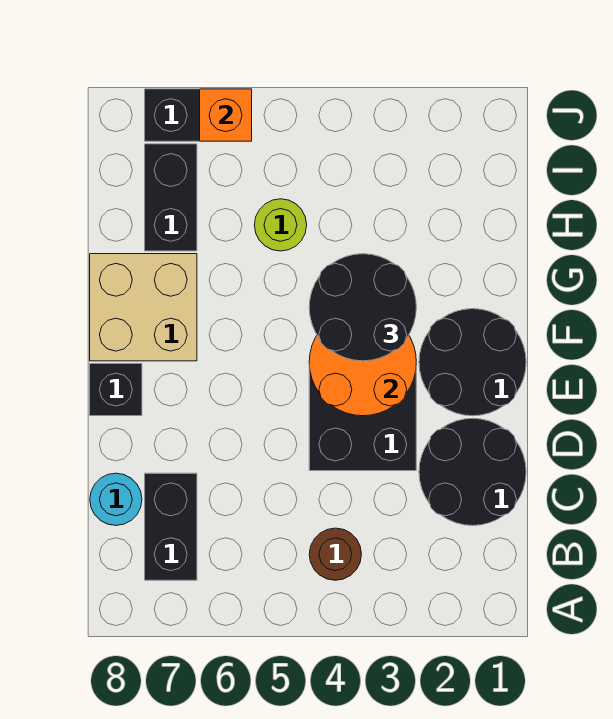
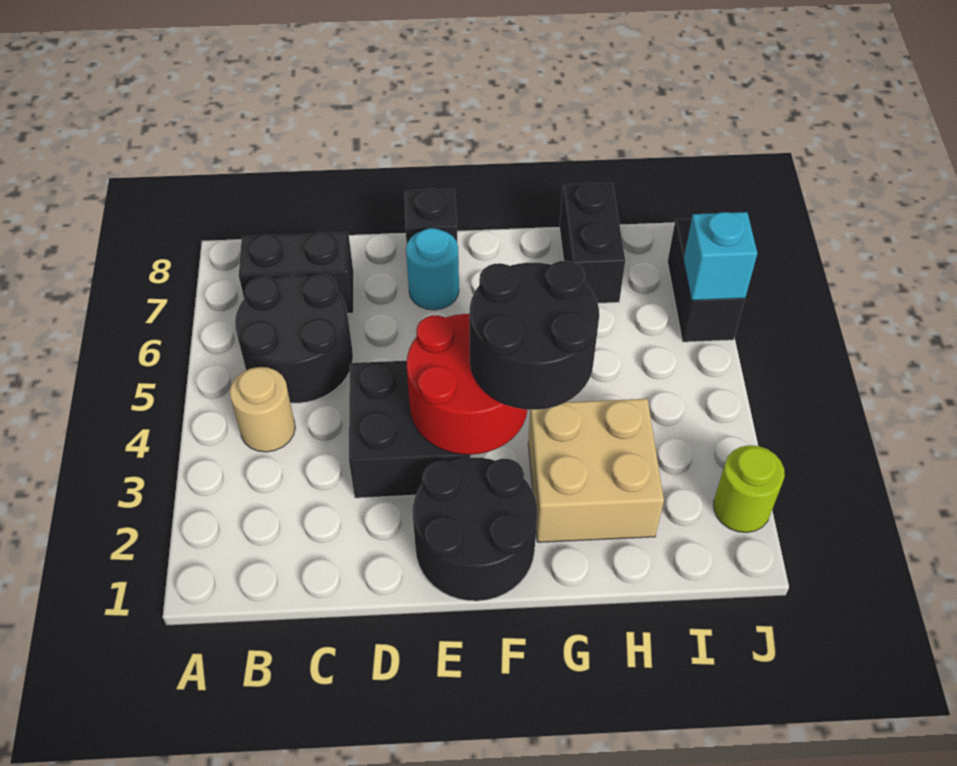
brown 1x1 round brick [309,528,362,580] -> tan 1x1 round brick [230,367,295,452]
black 2x2 round brick [419,418,526,526] -> black 2x2 round brick moved to [235,274,353,403]
cyan 1x1 round brick [90,473,142,525] -> cyan 1x1 round brick moved to [406,228,459,310]
orange 2x2 round brick [309,335,416,416] -> red 2x2 round brick [406,314,527,455]
tan 2x2 brick [90,254,197,361] -> tan 2x2 brick moved to [528,399,664,542]
lime 1x1 round brick [255,199,307,251] -> lime 1x1 round brick moved to [714,445,785,533]
black 1x2 brick [145,144,197,251] -> black 1x2 brick turned to [560,183,625,303]
orange 1x1 brick [200,89,252,141] -> cyan 1x1 brick [684,212,757,300]

